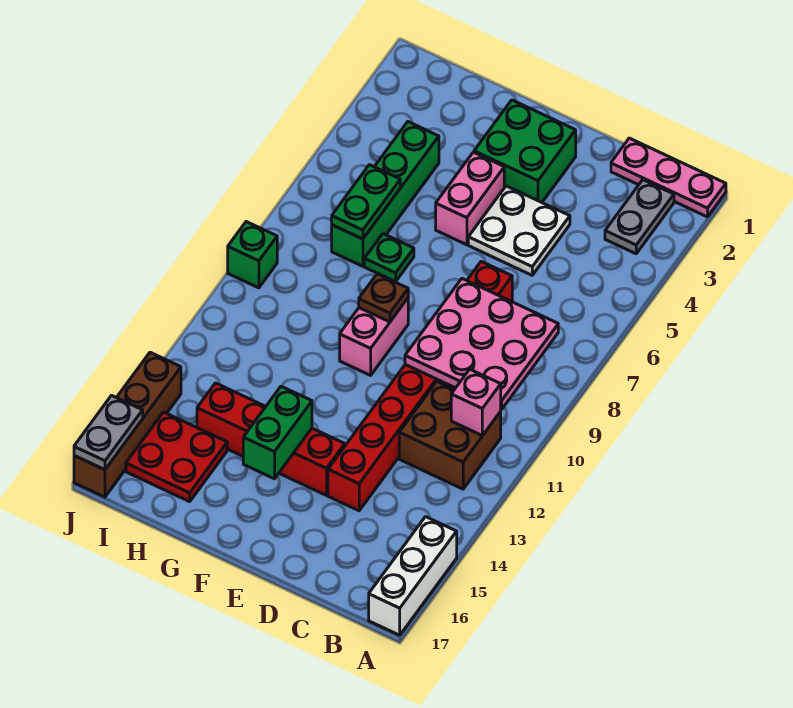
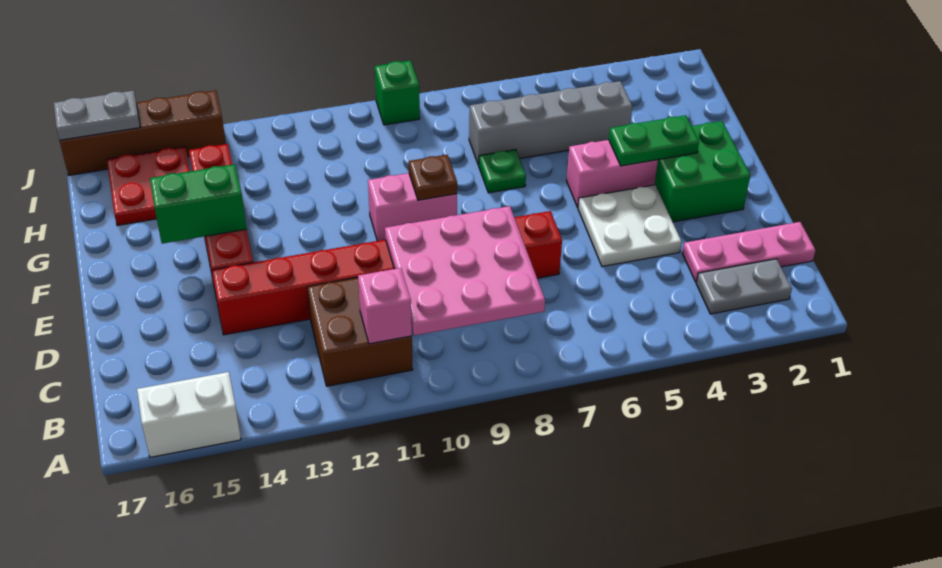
pink 1x3 plate [611,138,726,217] -> pink 1x3 plate turned to [682,222,816,283]
white 1x3 brick [369,517,457,635] -> white 1x2 brick [137,372,241,457]
green 1x4 brick [332,122,439,266] -> grey 1x4 brick [469,81,632,165]
green 1x2 plate [332,165,400,239] -> green 1x2 plate moved to [609,115,699,166]

